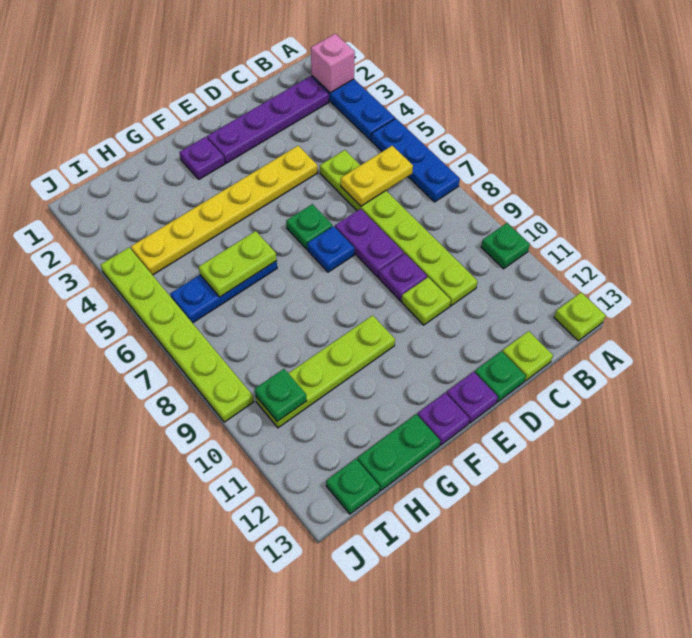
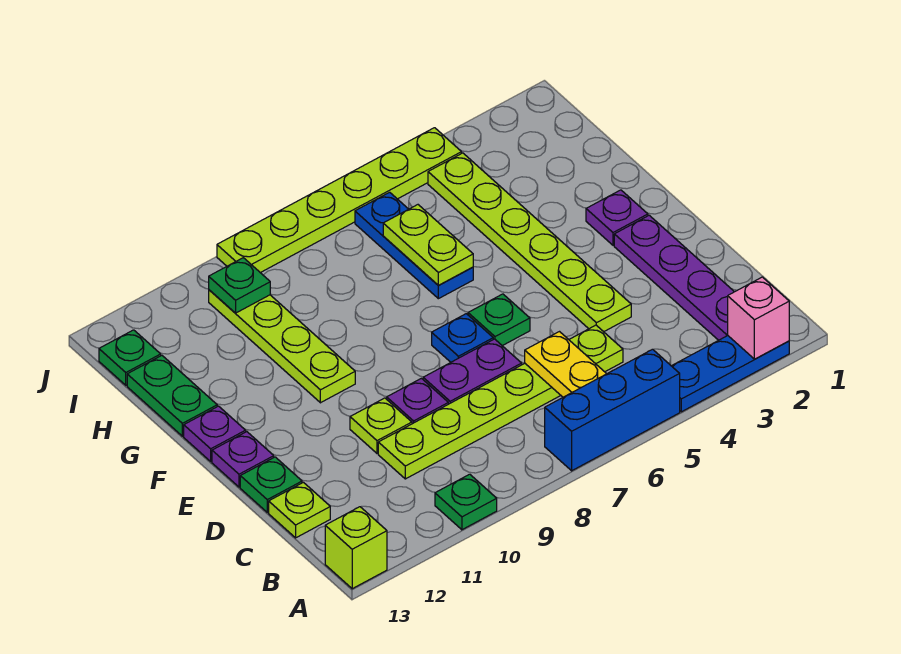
blue 1x3 plate [371,119,460,202] -> blue 1x3 brick [545,349,680,471]
lime 1x1 plate [554,293,606,341] -> lime 1x1 brick [325,507,387,589]
yellow 1x6 plate [131,146,318,275] -> lime 1x6 plate [428,153,631,332]

